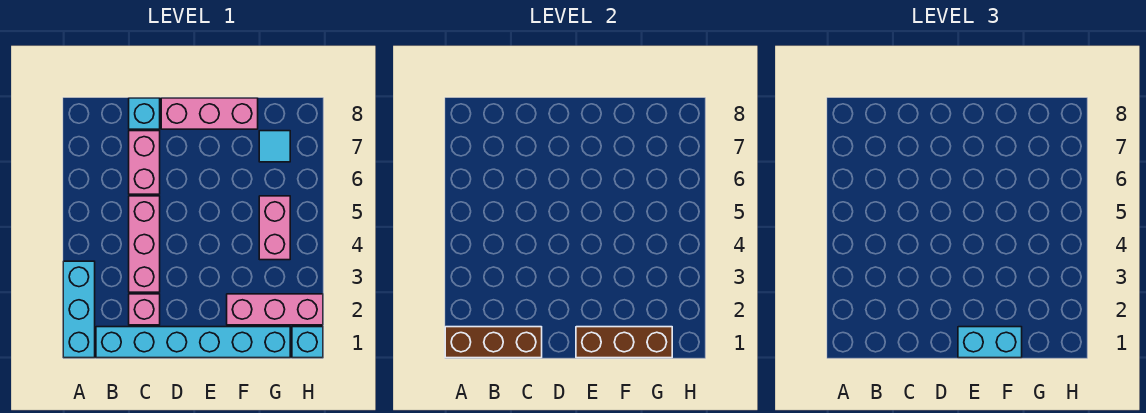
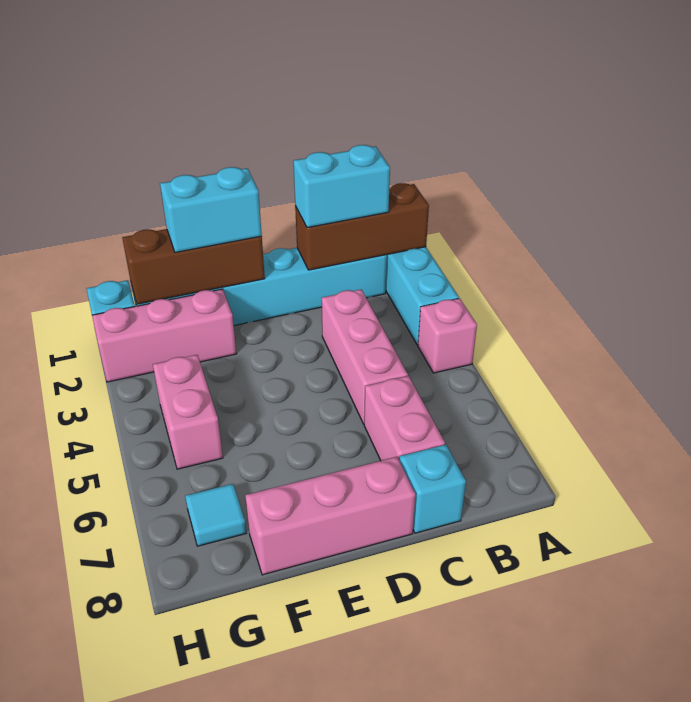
none -> cyan 1x2 brick [293,145,390,228]
pink 1x1 brick [129,294,160,325] -> pink 1x1 brick moved to [418,298,477,373]

